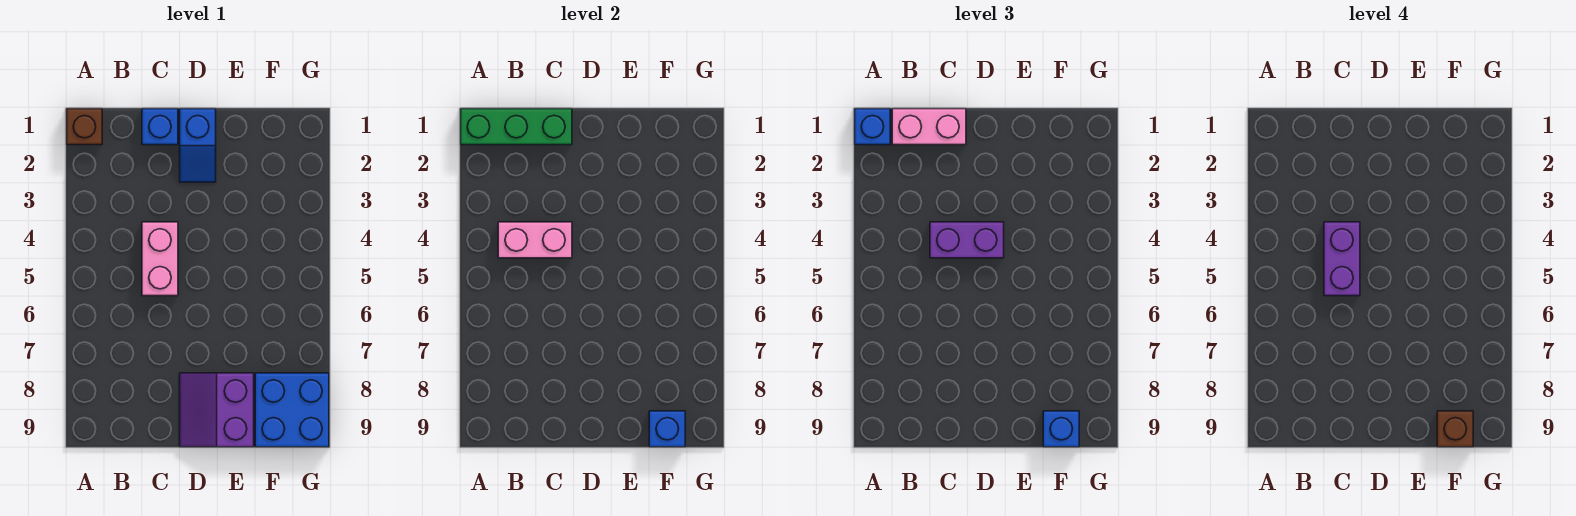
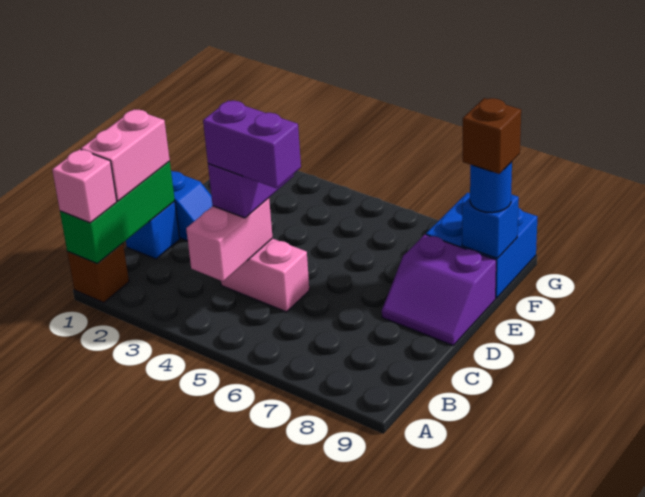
blue 1x1 brick [855,109,890,145] -> pink 1x1 brick [52,149,117,223]
blue 1x1 brick [1043,411,1079,447] -> blue 1x1 round brick [470,162,512,213]

